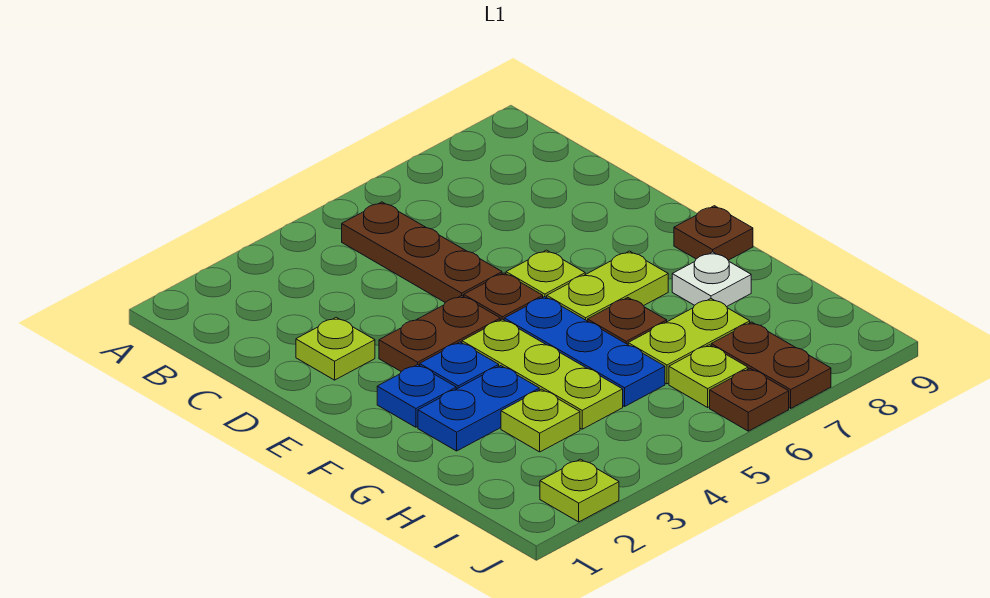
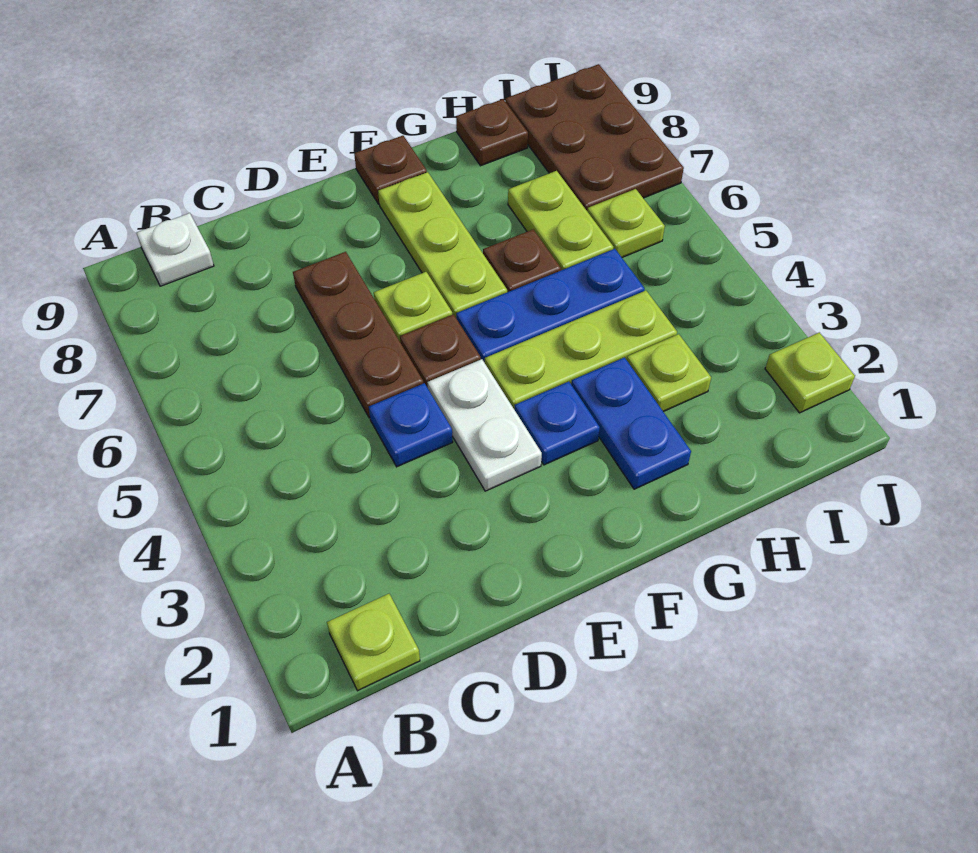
brown 1x3 plate [342,202,502,303] -> brown 1x3 plate turned to [293,252,423,418]
lime 1x1 plate [296,317,375,380] -> lime 1x1 plate moved to [327,594,420,691]
brown 1x2 plate [379,296,500,372] -> white 1x2 plate [427,359,542,491]
blue 1x1 plate [377,365,456,427] -> blue 1x1 plate moved to [369,383,453,467]
lime 1x2 plate [547,251,668,321] -> lime 1x3 plate [378,172,507,317]
white 1x1 plate [672,252,751,307] -> white 1x1 plate moved to [137,213,214,286]
brown 1x2 plate [711,322,831,408] -> brown 2x3 plate [505,64,684,210]
brown 1x1 plate [710,369,789,431] -> brown 1x1 plate moved to [456,99,528,166]

